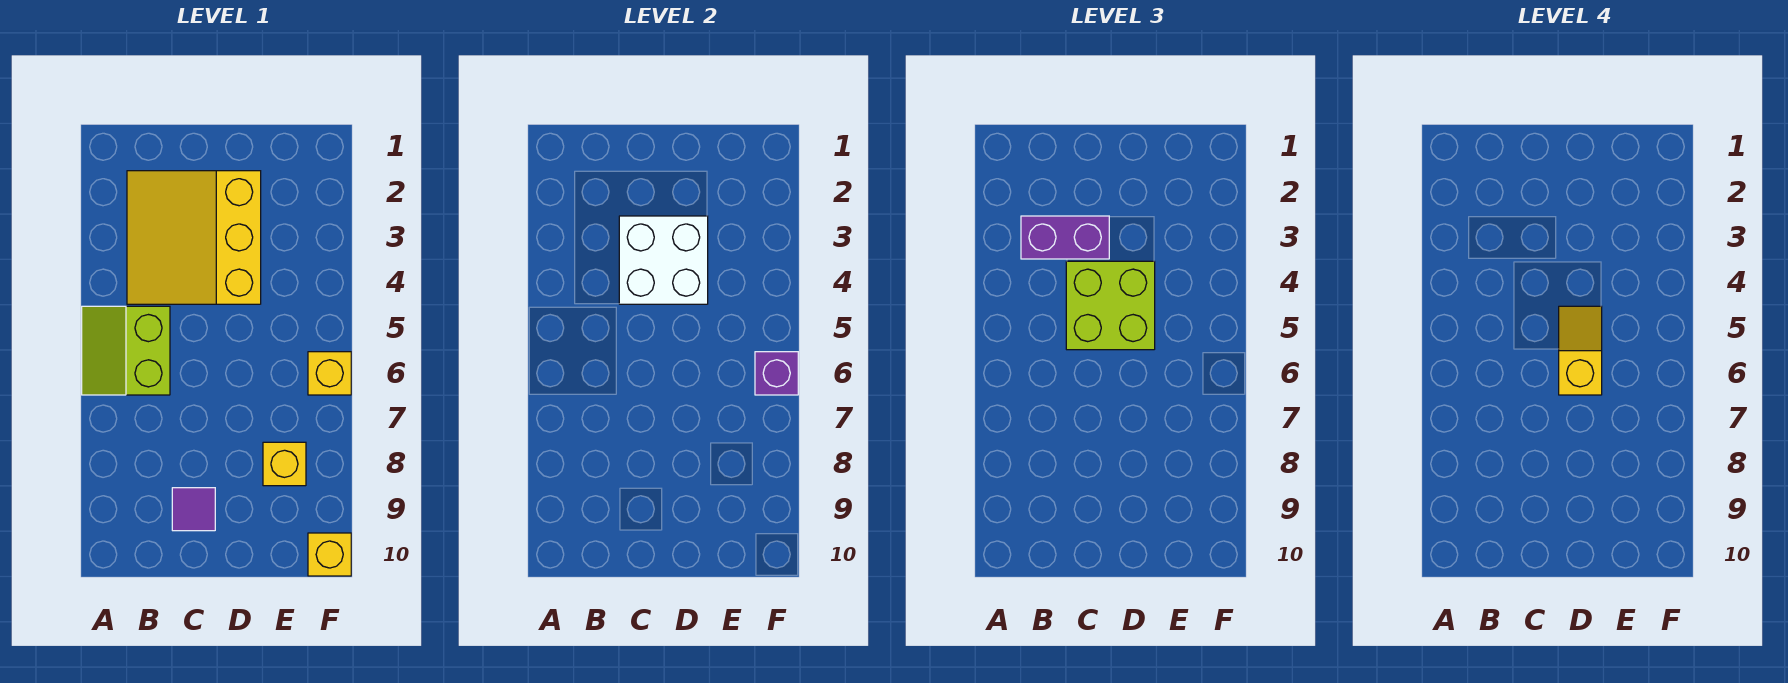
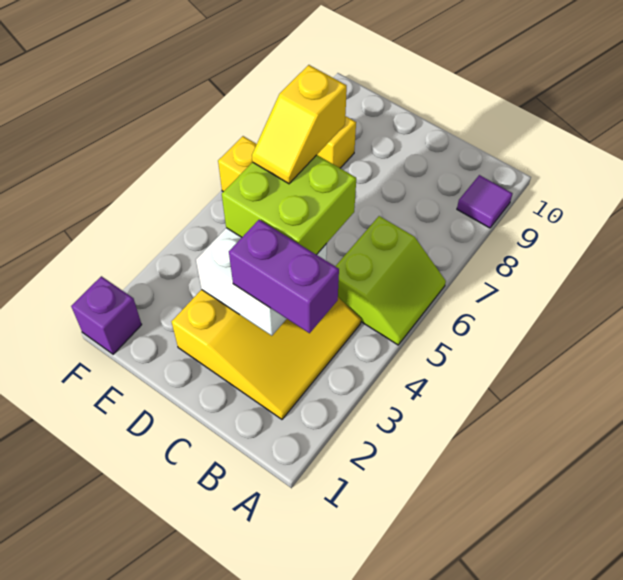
purple 1x1 tile [172,488,215,531] -> purple 1x1 tile moved to [457,175,513,228]
purple 1x1 brick [755,352,798,395] -> purple 1x1 brick moved to [71,276,142,354]
yellow 1x1 brick [308,533,351,576] -> none

